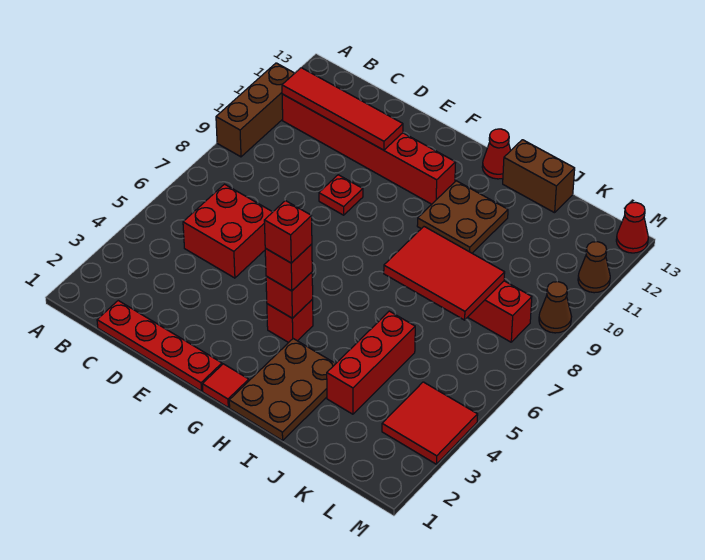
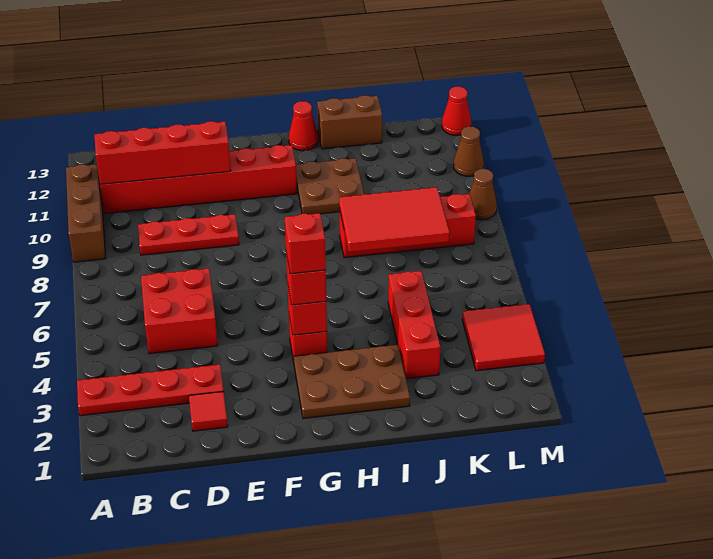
red 1x4 tile [282,68,403,150] -> red 1x4 brick [94,121,231,184]
red 1x4 plate [97,301,222,391] -> red 1x4 plate moved to [77,364,224,416]
red 1x1 plate [319,175,363,215] -> red 1x3 plate [138,214,239,255]
red 1x1 tile [202,364,249,407] -> red 1x1 tile moved to [189,391,228,431]
brown 2x3 plate [229,339,336,441] -> brown 2x3 plate turned to [294,345,410,419]

